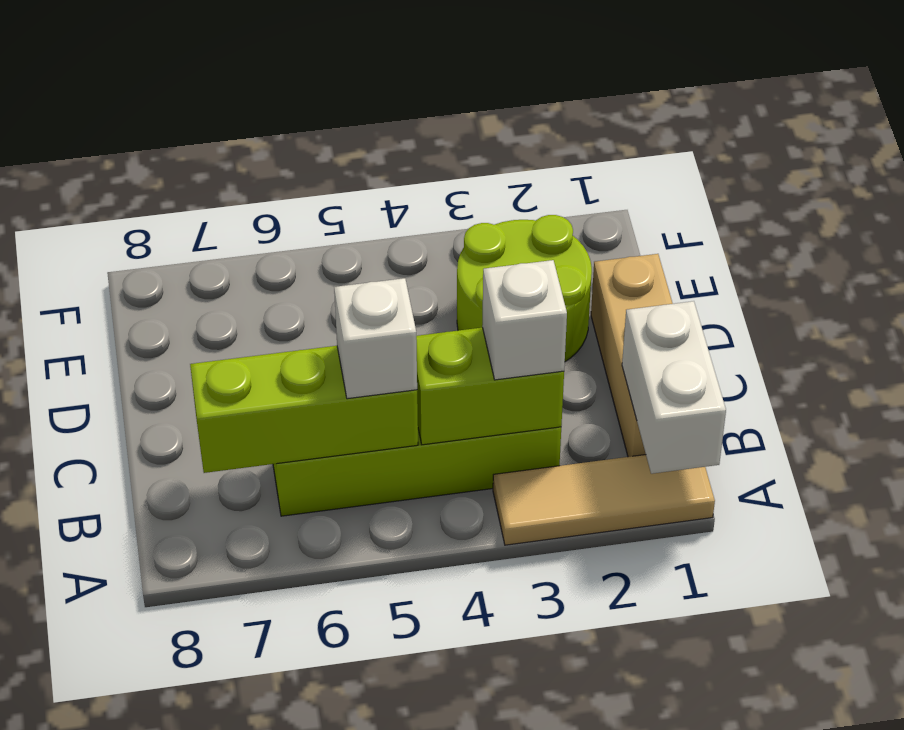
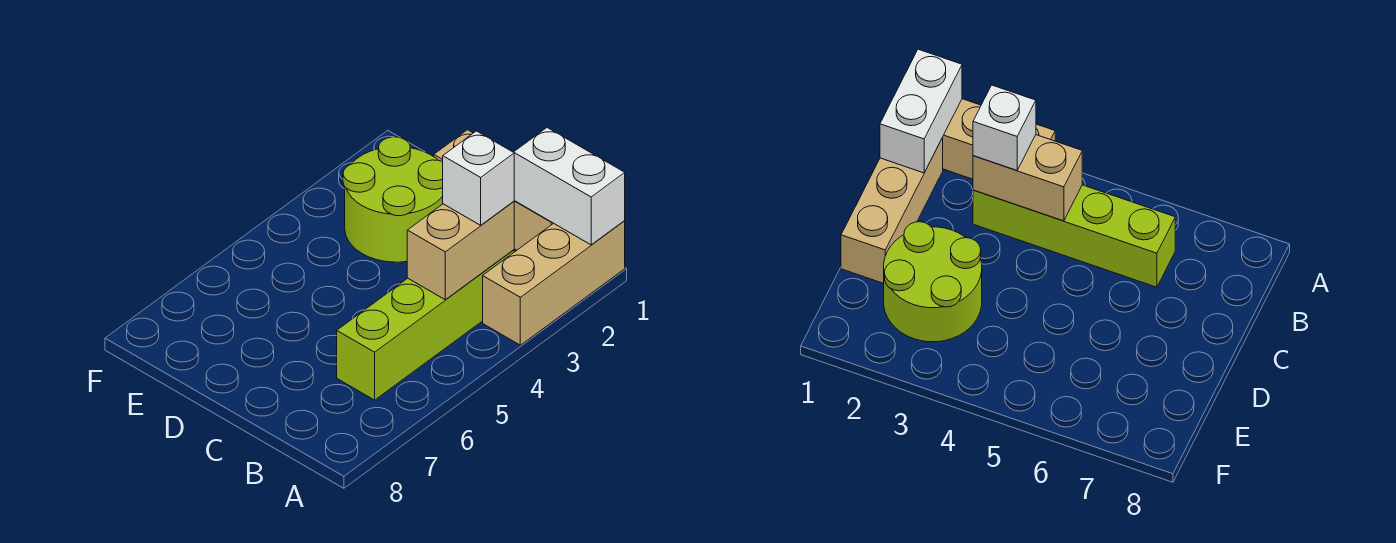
tan 1x3 tile [493,455,715,545] -> tan 1x3 brick [483,221,625,345]
lime 1x2 brick [416,327,564,445] -> tan 1x2 brick [407,201,514,300]
lime 1x3 brick [190,346,418,473] -> none
white 1x1 brick [334,278,417,399] -> none

